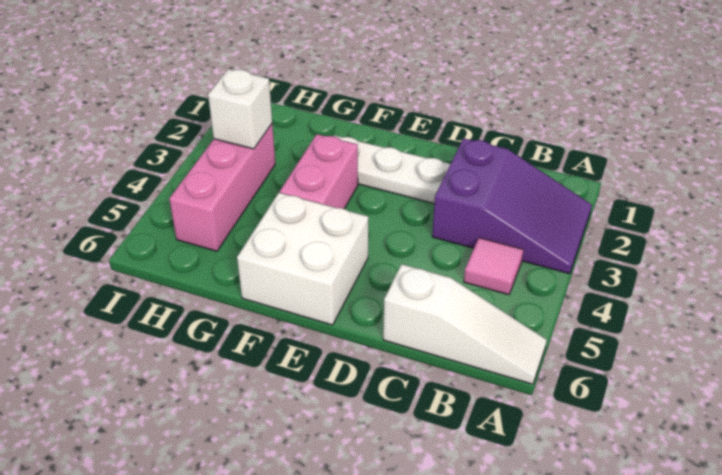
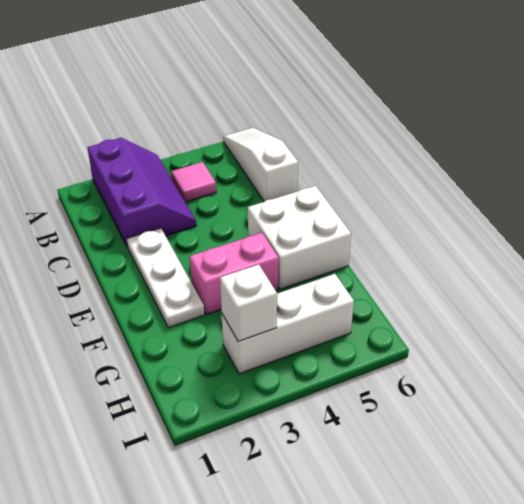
purple 2x3 slope [432,138,592,274] -> purple 2x3 slope turned to [87,138,196,247]
pink 1x3 brick [169,124,275,251] -> white 1x3 brick [222,274,354,374]

